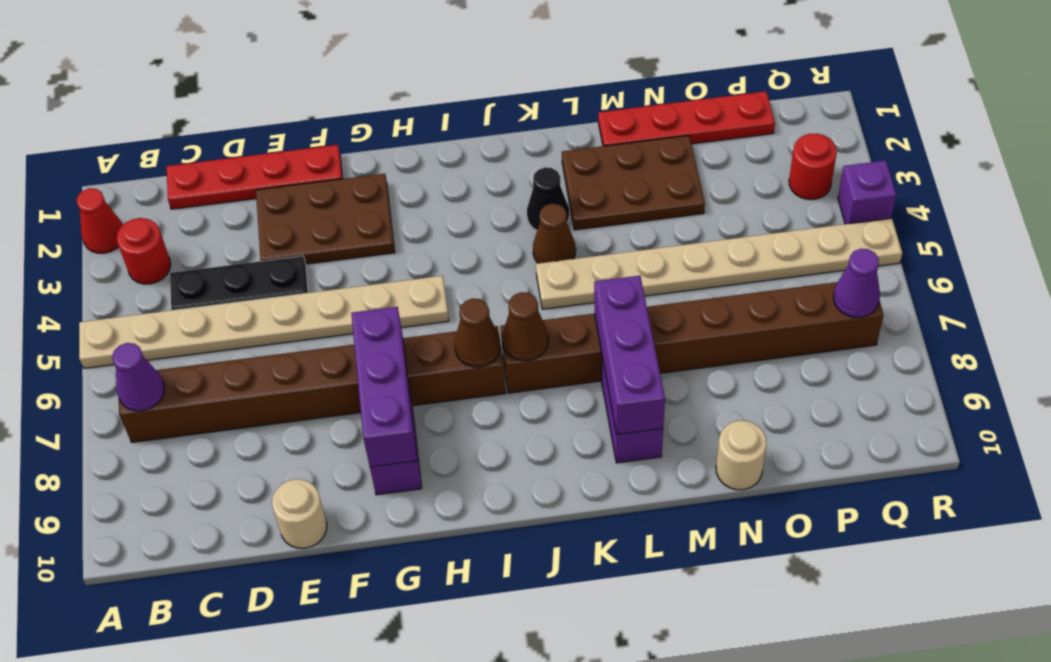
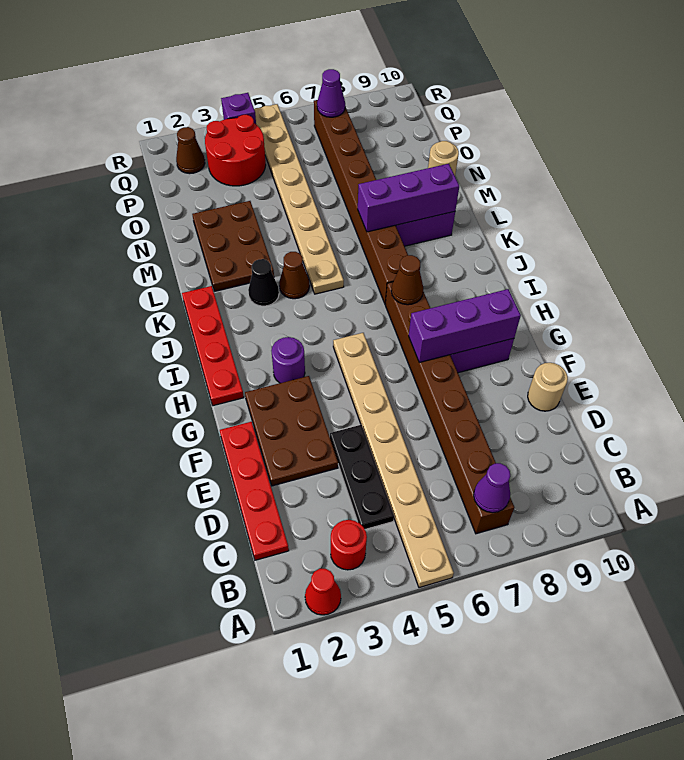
none -> purple 1x1 round brick [271,337,305,383]
brown 1x1 cone [503,292,548,361] -> brown 1x1 cone moved to [176,127,205,174]
red 1x4 plate [598,91,775,146] -> red 1x4 plate moved to [182,286,244,406]
red 1x1 round brick [789,134,837,199] -> red 2x2 round brick [205,115,266,186]

